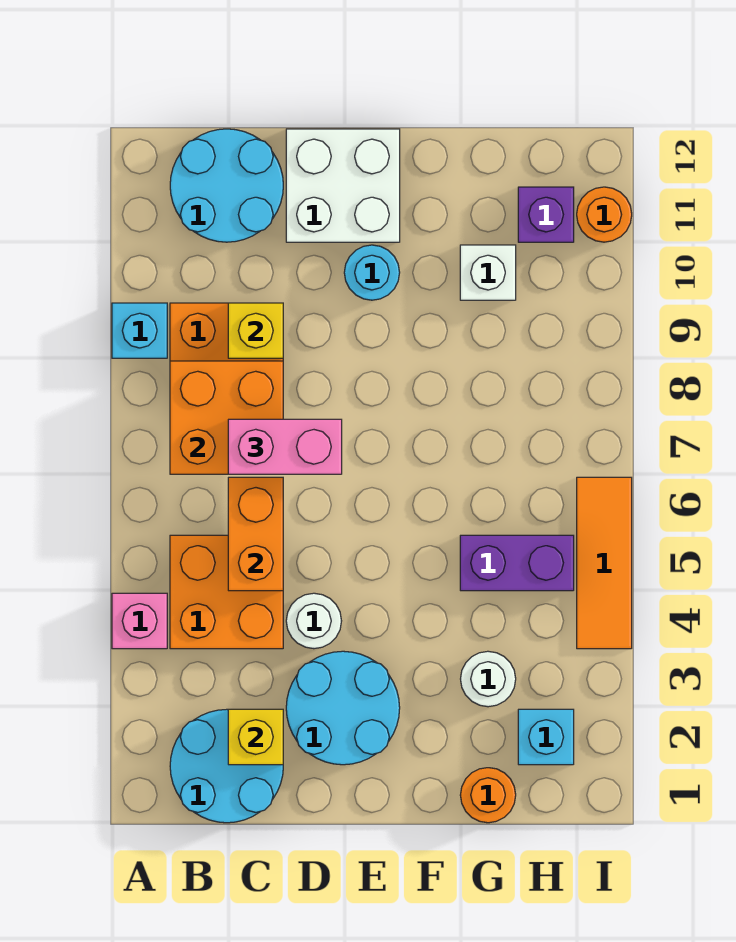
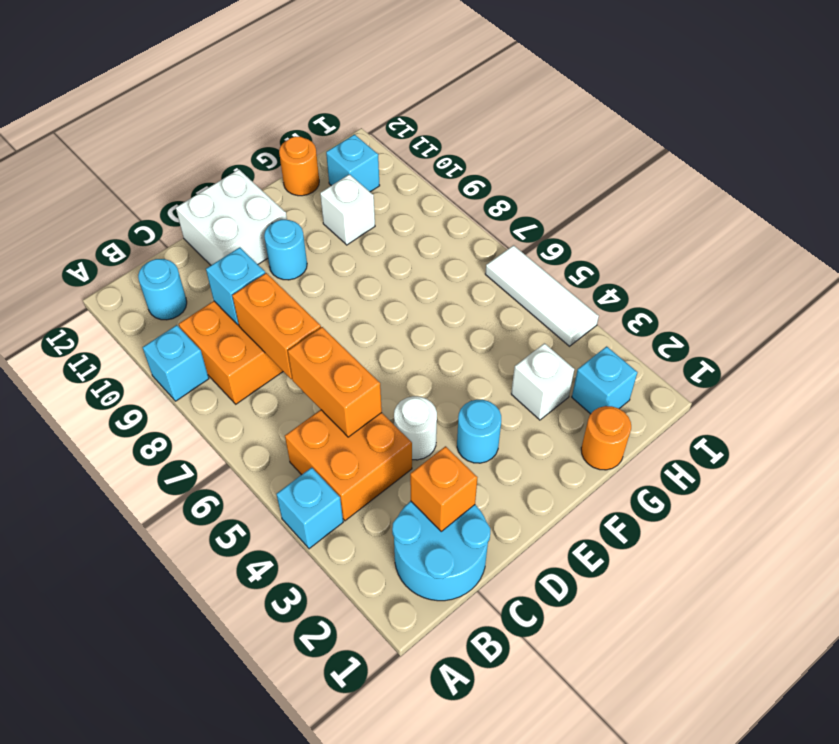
pink 1x1 brick [112,593,167,649] -> cyan 1x1 brick [276,468,343,549]
orange 2x2 brick [170,361,283,474] -> orange 1x2 brick [232,273,321,379]
cyan 2x2 round brick [170,129,283,242] -> cyan 1x1 round brick [138,259,187,320]
yellow 1x1 brick [228,709,283,765] -> orange 1x1 brick [410,446,477,531]
pink 1x2 brick [228,419,342,474] -> none
yellow 1x1 brick [228,303,283,358] -> cyan 1x1 brick [206,247,265,325]
cyan 2x2 round brick [286,651,400,765] -> cyan 1x1 round brick [457,400,501,463]
white 1x1 round brick [461,651,516,707] -> white 1x1 brick [511,343,574,420]
purple 1x2 brick [460,535,574,591] -> none
purple 1x1 brick [518,187,574,242] -> cyan 1x1 brick [326,134,380,192]
orange 1x3 tile [577,477,632,649] -> white 1x3 tile [485,245,599,346]
orange 1x1 round brick [577,187,632,242] -> orange 1x1 round brick moved to [279,136,319,196]

